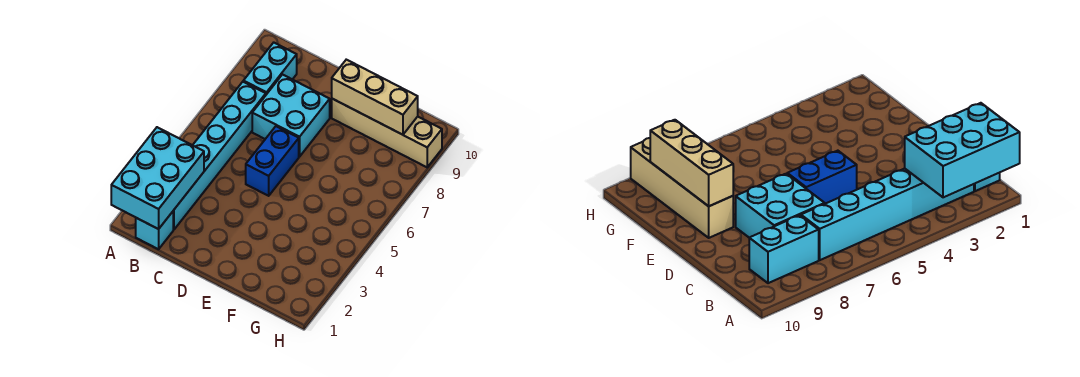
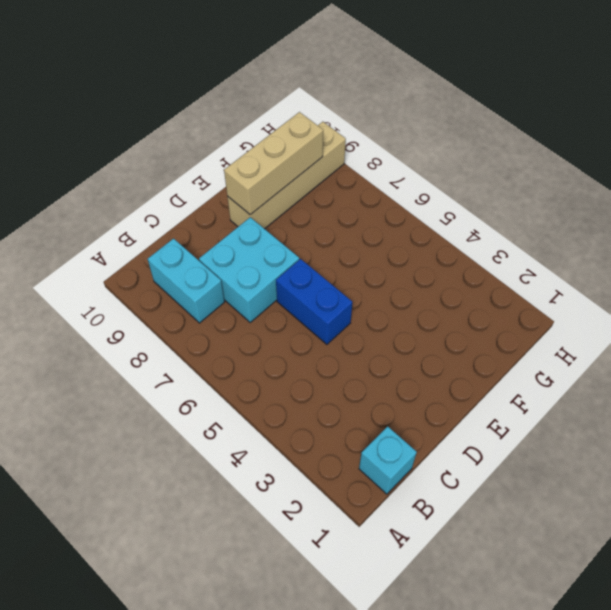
cyan 2x3 brick [111,127,204,229] -> none
cyan 1x6 brick [173,82,266,230] -> none

